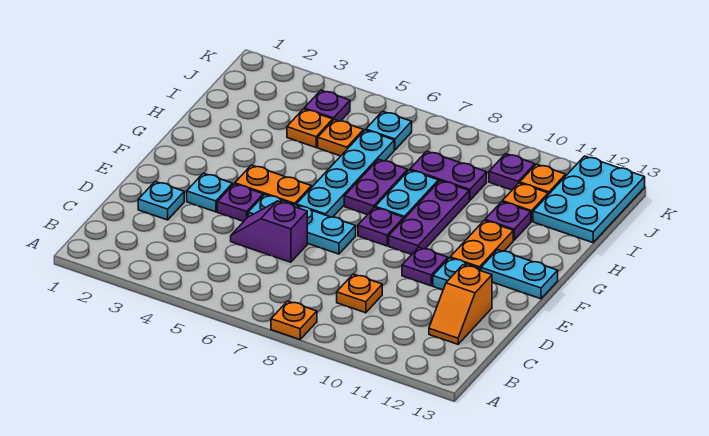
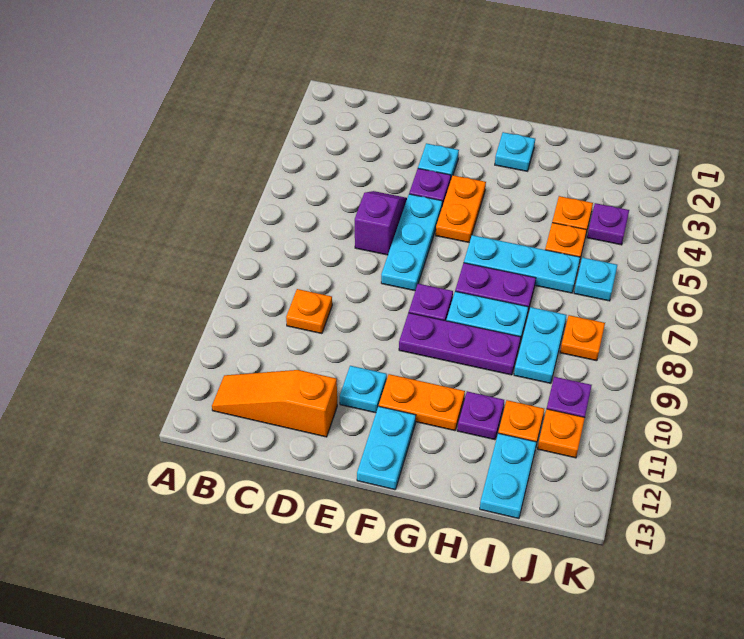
orange 1x1 plate [271,301,317,339] -> orange 1x1 plate moved to [560,315,605,361]
orange 1x2 slope [429,265,492,344] -> orange 1x3 slope [212,370,337,437]
cyan 1x1 plate [138,182,184,220] -> cyan 1x1 plate moved to [495,132,535,171]
purple 1x1 plate [402,247,448,286] -> none
cyan 1x4 plate [296,130,394,217] -> cyan 1x3 plate [464,235,580,293]
purple 1x2 plate [410,151,487,200] -> cyan 1x2 plate [514,307,567,383]
cyan 2x3 plate [533,156,645,243] -> cyan 1x2 plate [480,433,537,519]

